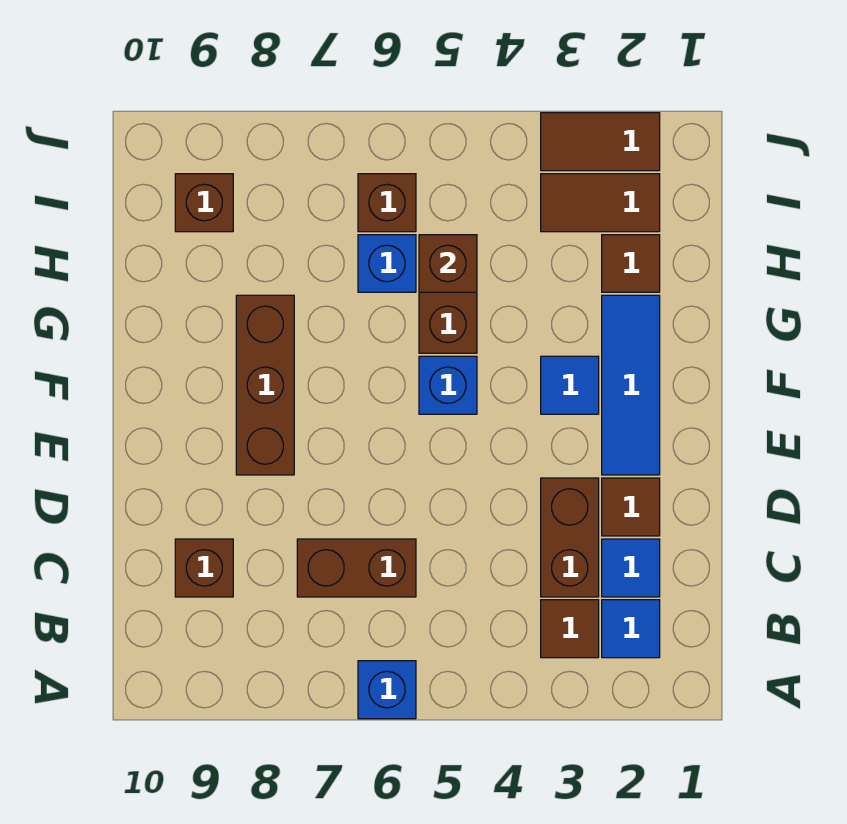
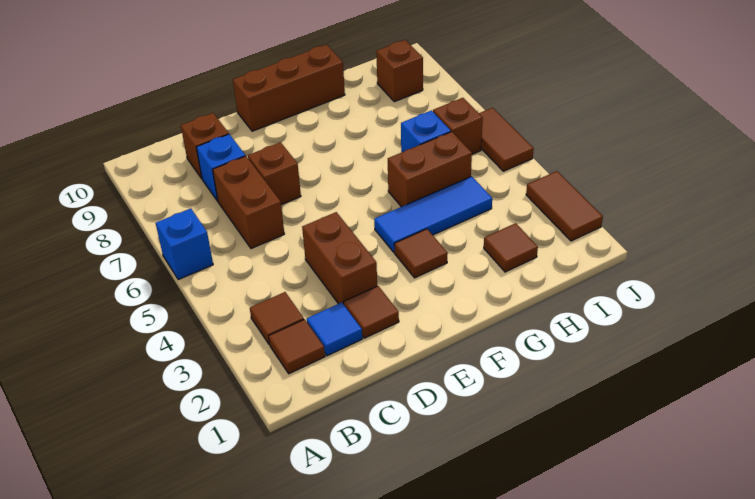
blue 1x1 tile [602,600,660,658] -> brown 1x1 tile [269,319,325,374]
brown 1x2 brick [541,478,599,597] -> brown 1x2 brick turned to [302,212,377,304]
blue 1x3 tile [602,295,660,475] -> blue 1x3 tile moved to [374,176,492,252]
brown 1x3 brick [236,295,294,475] -> brown 1x3 brick moved to [233,45,345,131]
blue 1x1 tile [541,356,599,414] -> brown 1x1 tile [394,229,448,278]
blue 1x1 brick [419,356,477,414] -> blue 1x1 brick moved to [196,134,245,201]
brown 1x1 brick [419,235,477,292] -> brown 1x1 brick moved to [248,142,301,205]
brown 1x2 tile [541,174,660,232] -> brown 1x2 tile moved to [479,108,534,171]

